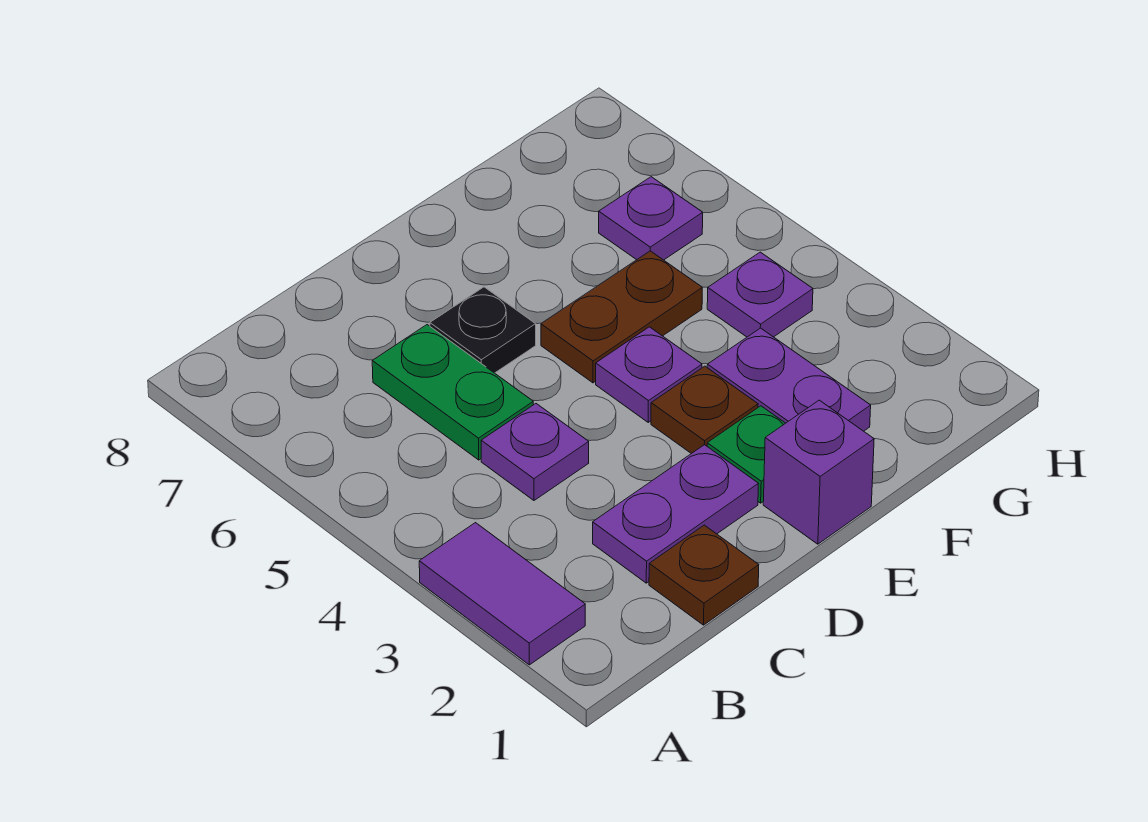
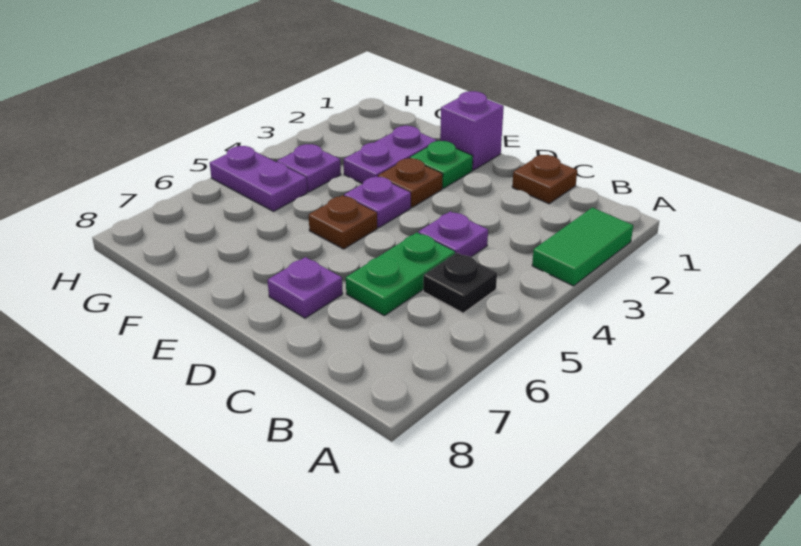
purple 1x2 tile [419,523,585,665] -> green 1x2 tile [532,208,633,286]
purple 1x2 plate [593,445,758,583] -> purple 1x2 plate moved to [210,146,307,211]
black 1x1 plate [430,287,536,373] -> black 1x1 plate moved to [423,253,497,313]
brown 1x2 plate [541,251,702,383] -> brown 1x1 plate [309,195,377,249]
purple 1x1 plate [599,177,703,260] -> purple 1x1 plate moved to [268,257,343,318]

